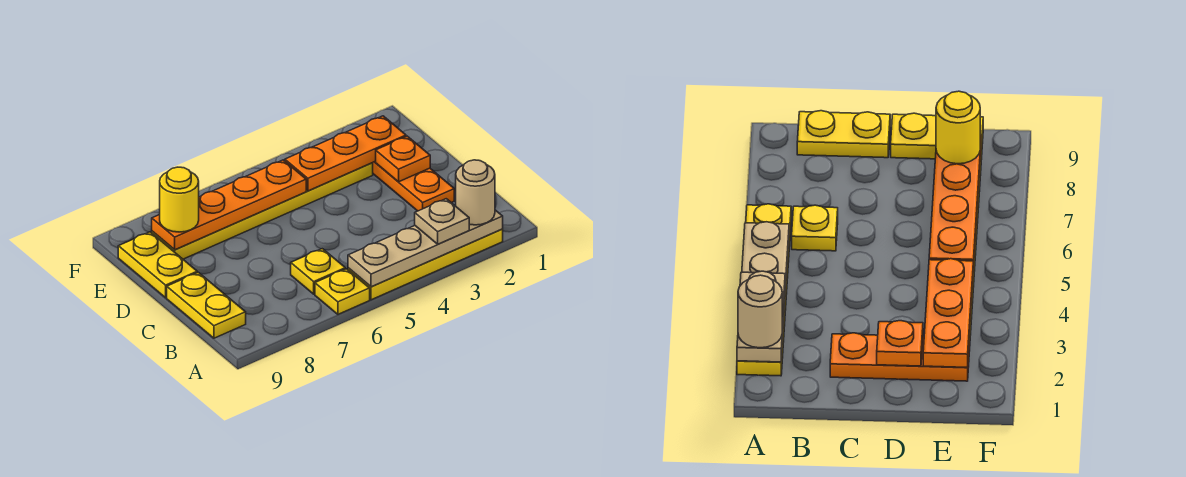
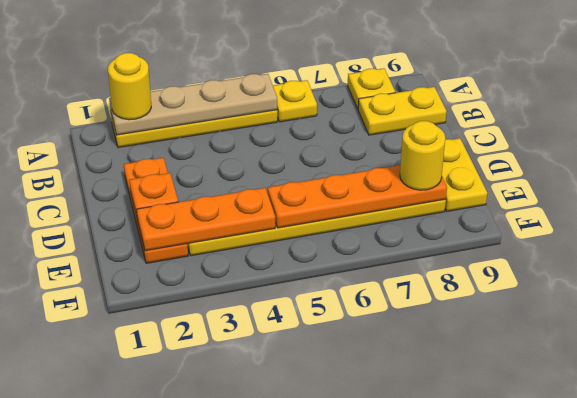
tan 1x1 round brick [456,160,495,225] -> yellow 1x1 round brick [108,53,151,120]
tan 1x1 plate [415,199,469,244] -> none
yellow 1x1 plate [291,249,345,294] -> yellow 1x1 plate moved to [348,68,395,109]
yellow 1x2 plate [167,272,246,338] -> yellow 1x2 plate turned to [358,87,446,135]

